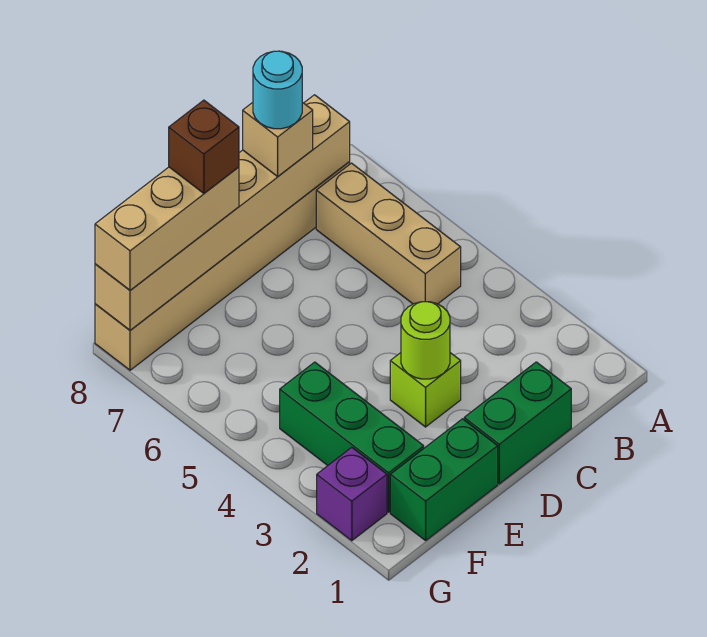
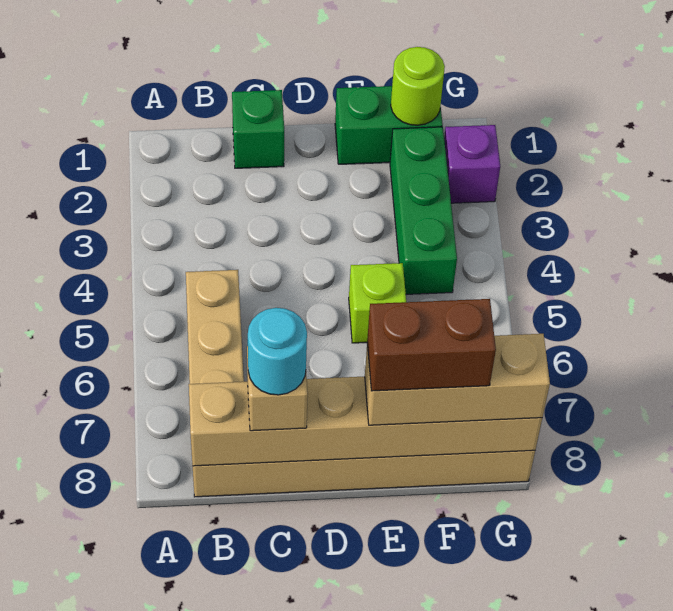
green 1x2 brick [464,362,571,484] -> green 1x1 brick [232,90,284,168]
lime 1x1 brick [390,353,461,427] -> lime 1x1 brick moved to [349,263,406,343]
lime 1x1 round brick [401,302,450,379] -> lime 1x1 round brick moved to [391,47,445,125]
brown 1x1 brick [169,100,239,193] -> brown 1x2 brick [367,299,496,391]

